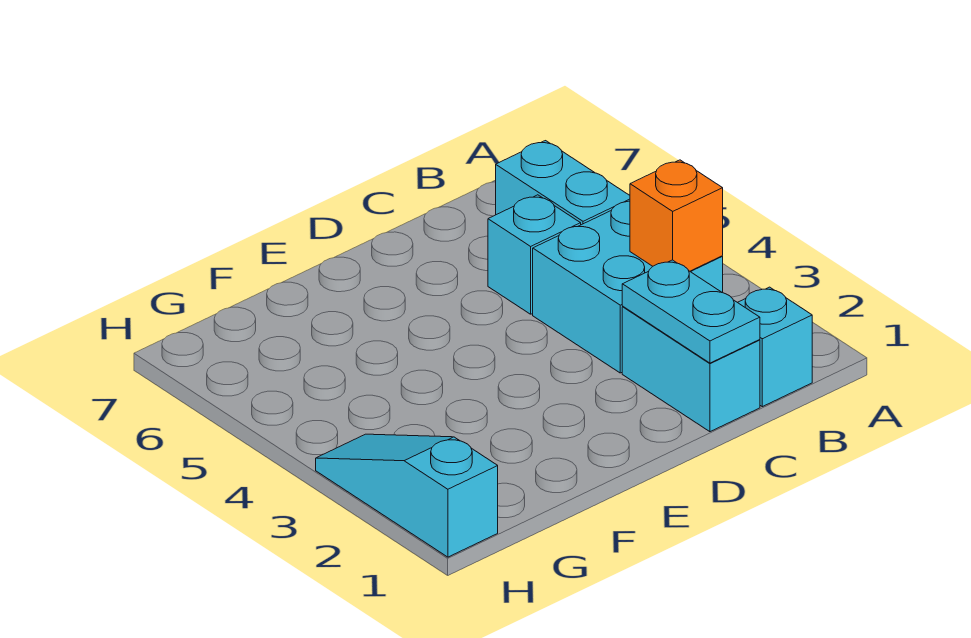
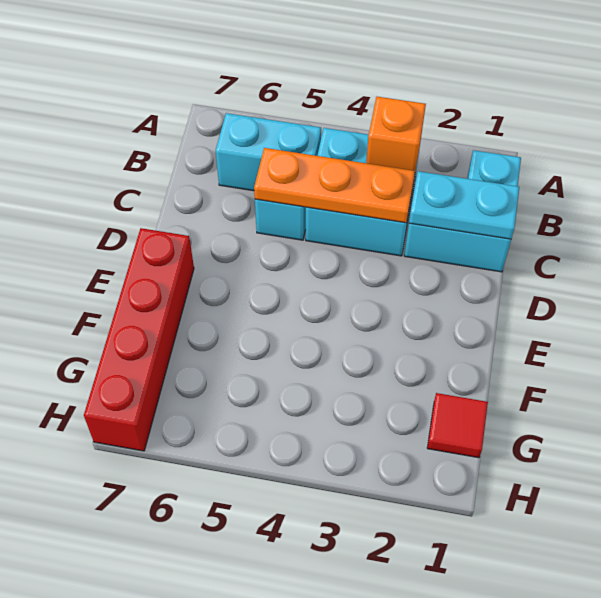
none -> orange 1x3 plate [254,148,415,223]
none -> red 1x4 brick [84,228,194,451]
none -> red 1x1 tile [427,393,488,458]
cyan 1x3 slope [316,434,498,557] -> none

